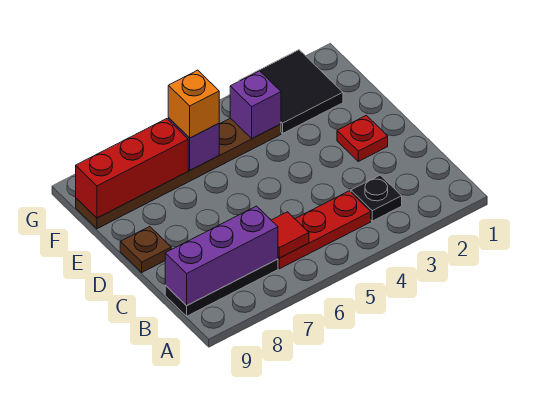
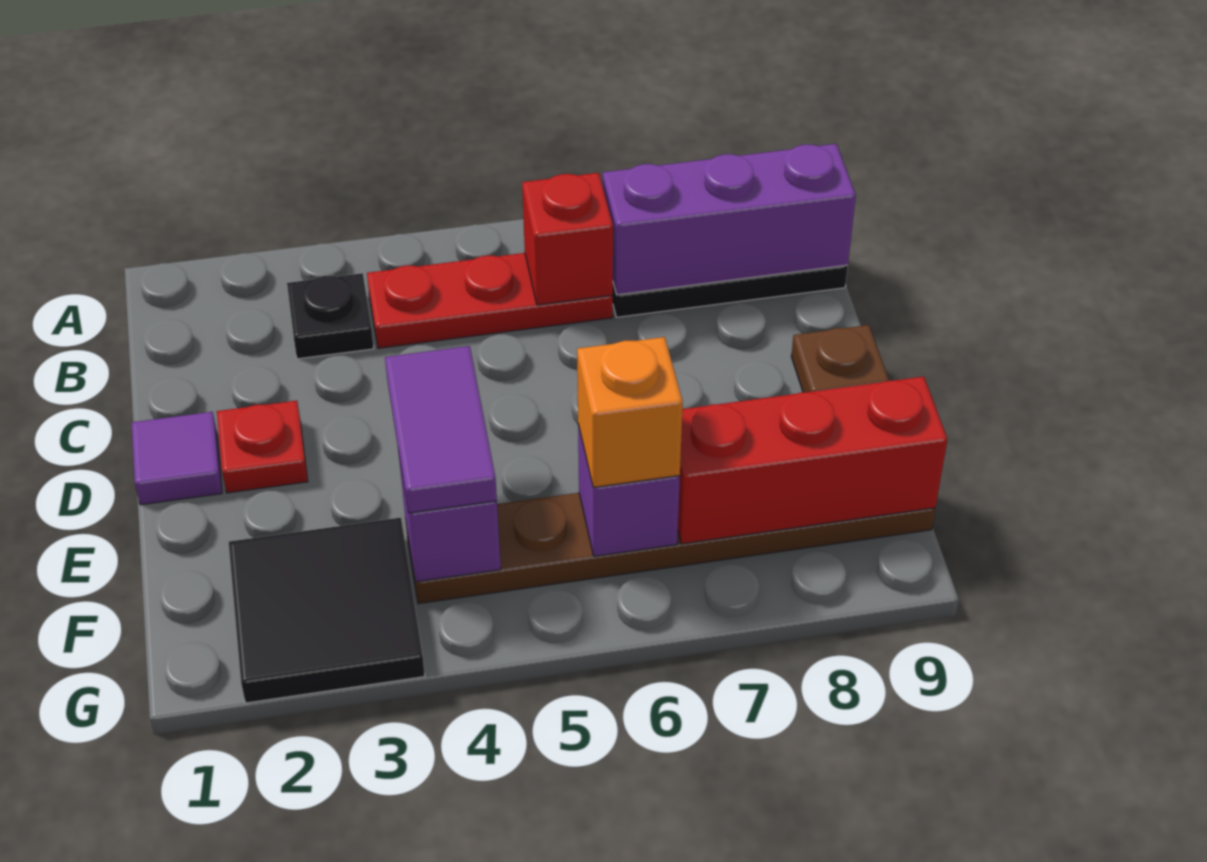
red 1x1 tile [271,212,309,258] -> red 1x1 brick [522,173,613,305]
none -> purple 1x1 tile [131,412,222,505]
none -> purple 1x2 tile [385,346,497,513]

